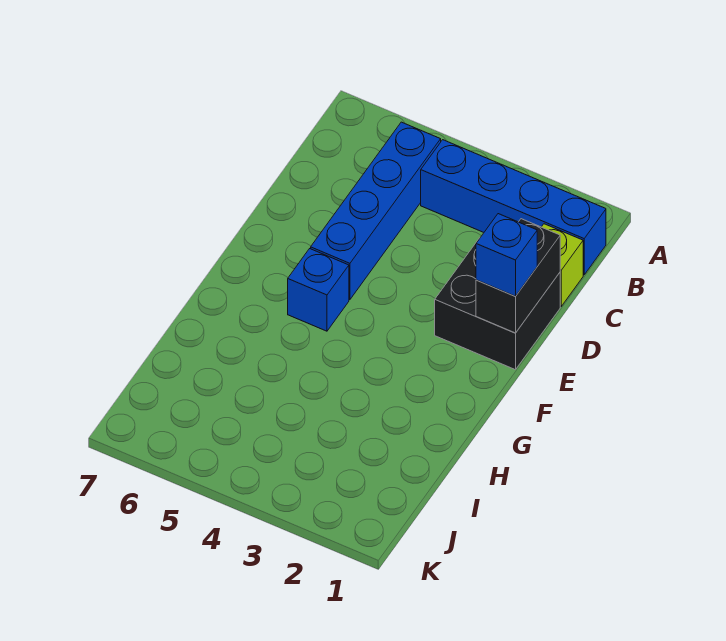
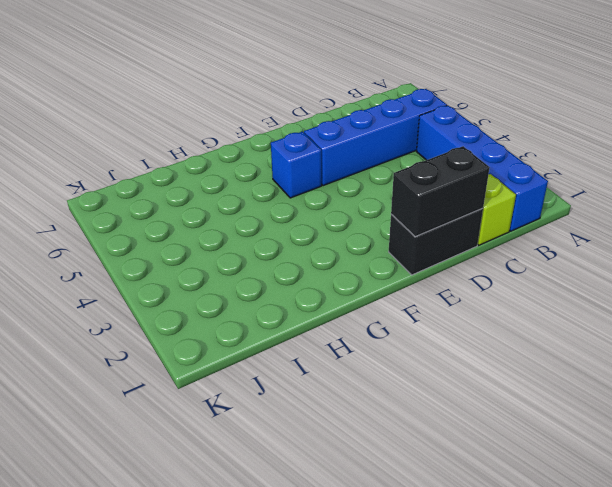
black 2x2 brick [435,238,560,370] -> black 1x2 brick [389,208,483,275]
blue 1x1 brick [476,214,537,296] -> none

